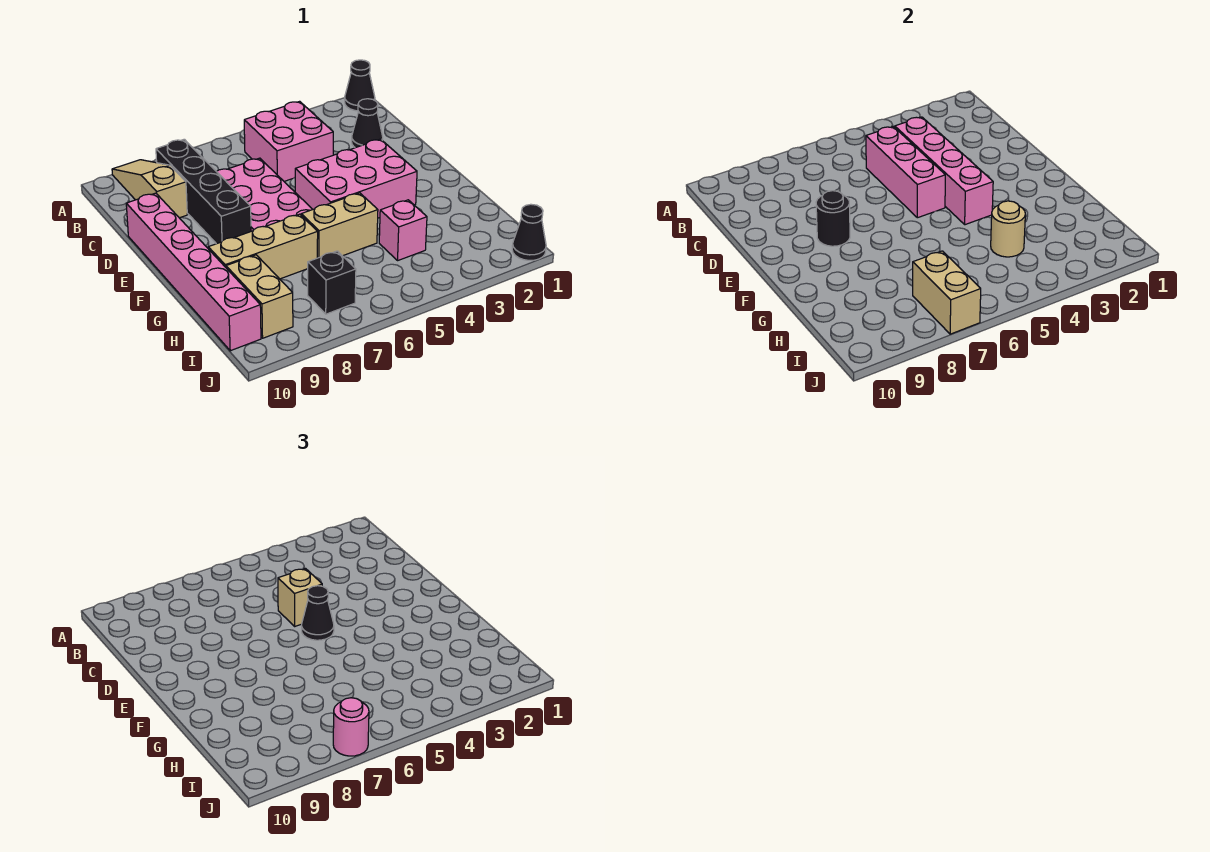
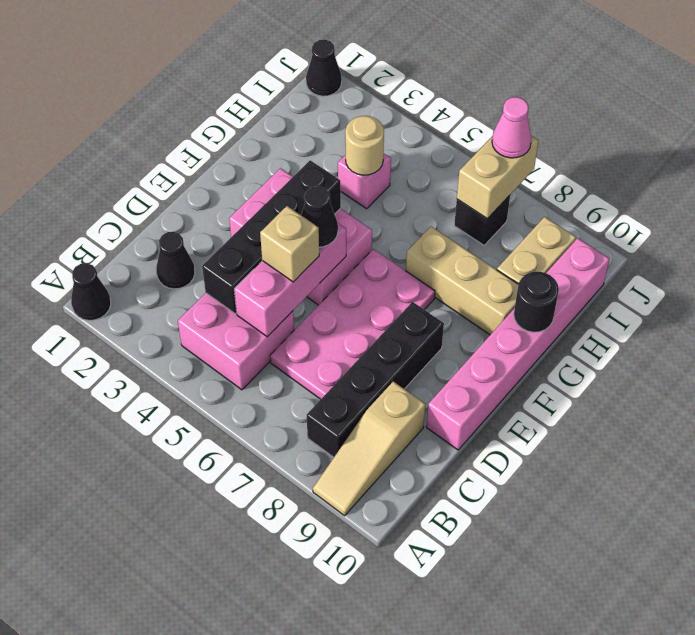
pink 1x4 brick [895,117,993,225] -> black 1x4 brick [202,160,341,314]
black 1x1 round brick [816,191,850,246] -> black 1x1 round brick moved to [514,271,559,332]
tan 1x2 brick [301,193,378,258] -> none
pink 1x1 round brick [333,698,369,756] -> pink 1x1 cone [492,97,532,158]

